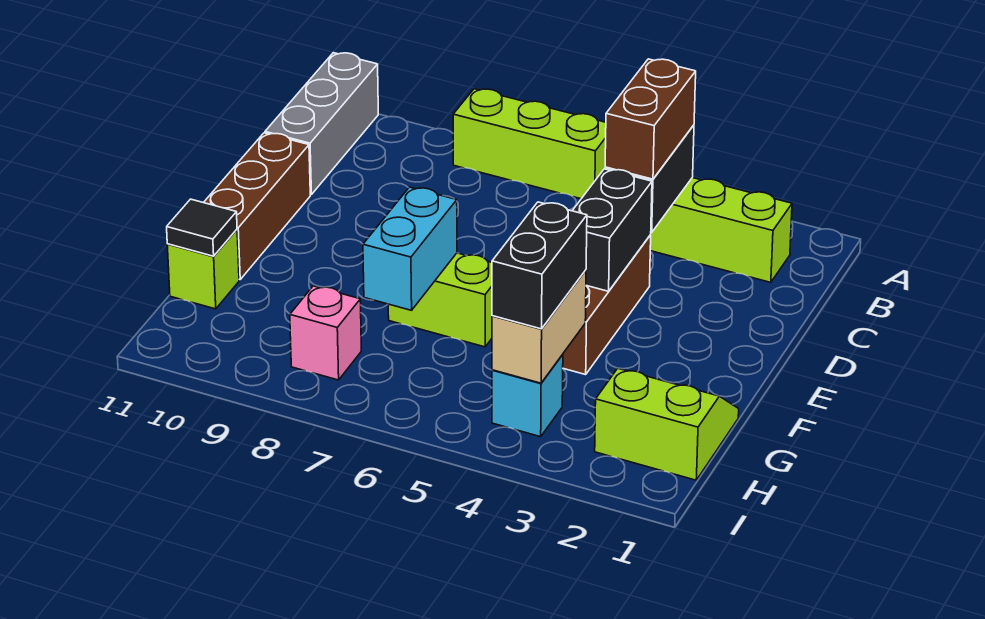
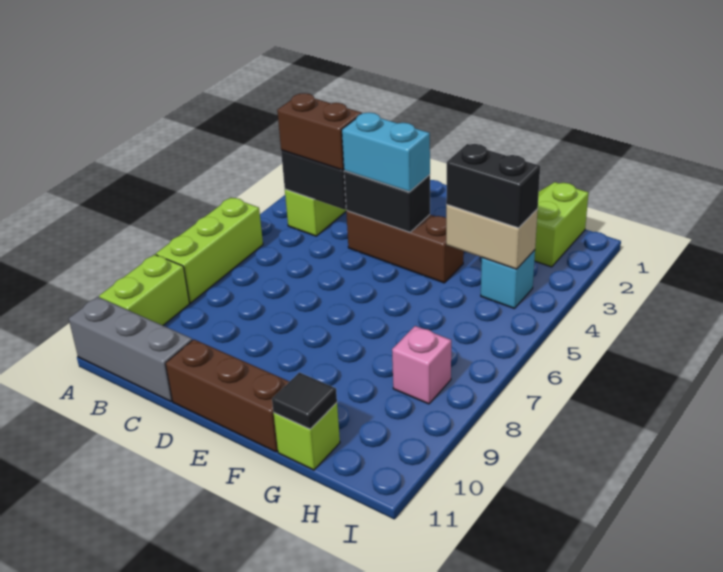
lime 1x2 brick [388,253,492,347] -> lime 1x2 brick moved to [99,254,189,325]
cyan 1x2 brick [363,187,457,310] -> cyan 1x2 brick moved to [342,112,430,192]

